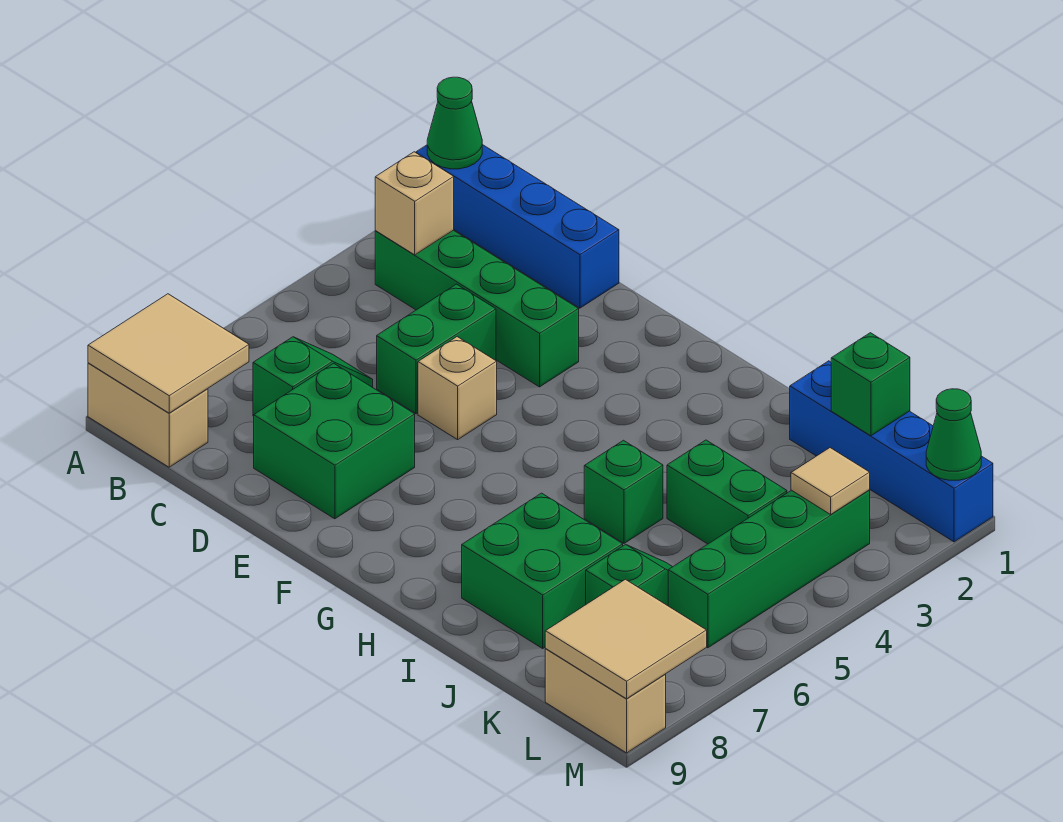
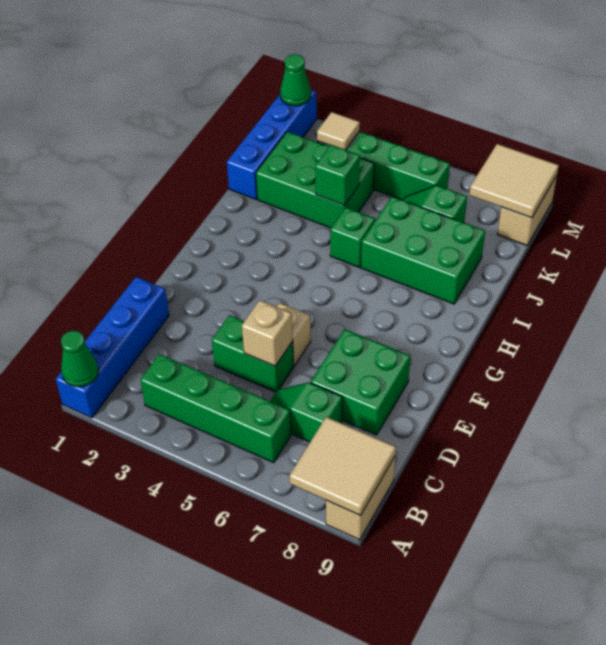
green 1x4 brick [375,230,579,387] -> green 1x4 brick turned to [140,354,291,463]
tan 1x1 brick [375,152,454,255] -> tan 1x1 brick moved to [242,300,293,366]
green 2x2 brick [462,493,623,648] -> green 2x3 brick [361,196,485,304]
green 1x2 brick [667,440,787,544] -> green 2x3 brick [256,132,374,228]
green 1x1 brick [831,333,910,436] -> green 1x1 brick moved to [315,145,360,205]

